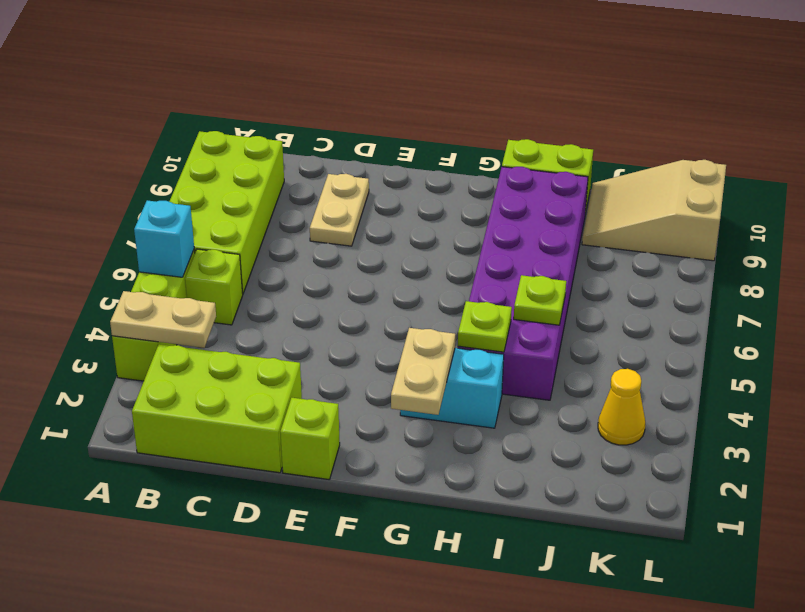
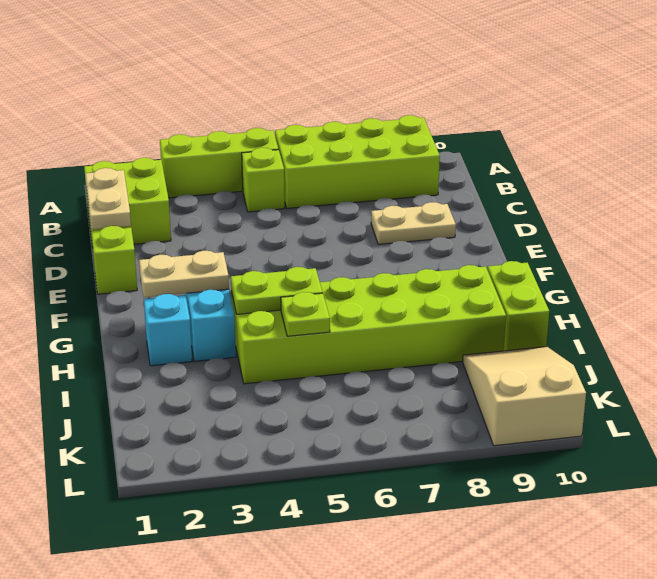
tan 1x2 plate [110,291,216,348] -> tan 1x2 plate moved to [85,168,131,229]
cyan 1x1 brick [134,200,194,277] -> cyan 1x1 brick moved to [144,294,192,366]
lime 2x3 brick [132,344,302,473] -> lime 2x2 brick [84,158,171,248]
purple 2x6 brick [458,167,588,400] -> lime 2x6 brick [231,265,506,384]
lime 1x1 plate [458,301,512,352] -> lime 1x2 plate [231,267,323,314]
yellow 1x1 cone [598,369,645,445] -> none

